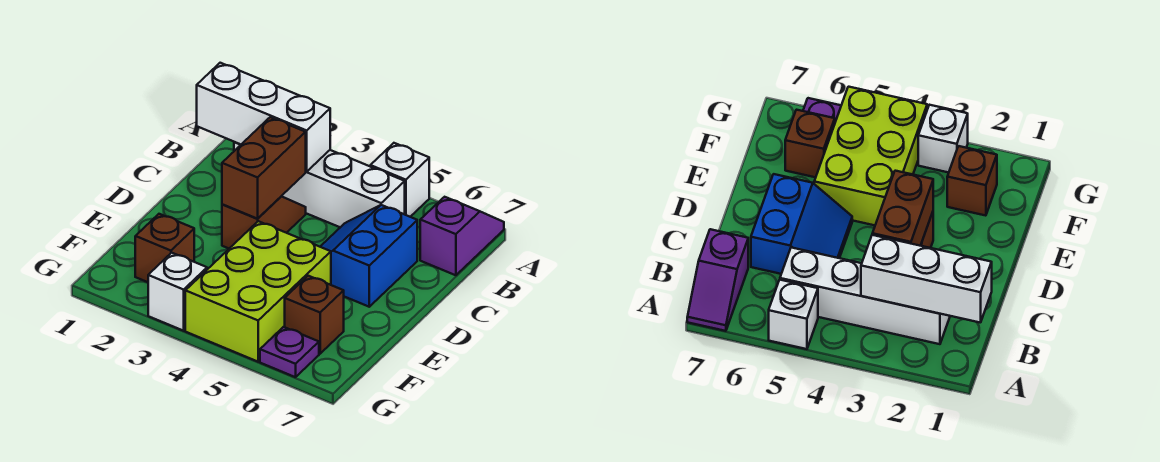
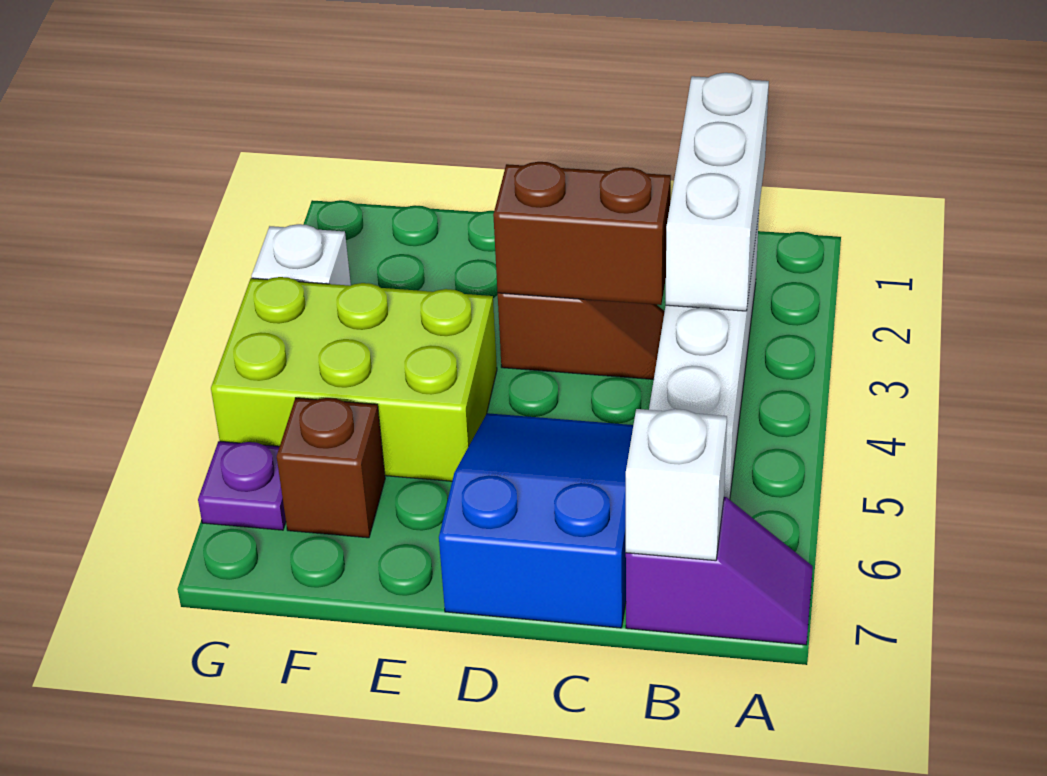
white 1x1 brick [370,143,429,217] -> white 1x1 brick moved to [626,409,727,561]
blue 2x2 slope [320,205,417,307] -> blue 2x3 slope [439,413,633,628]
brown 1x1 brick [135,214,194,282] -> none

